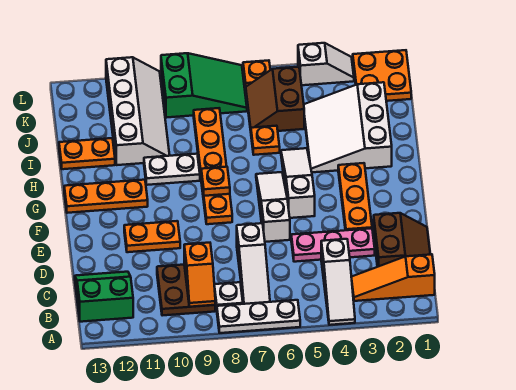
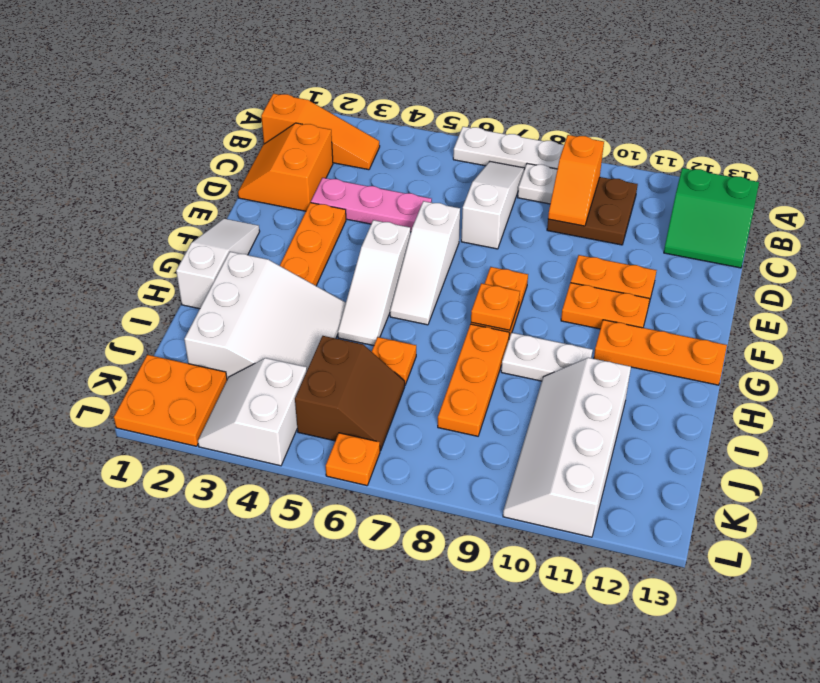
white 1x3 slope [321,239,355,325] -> white 1x3 slope moved to [176,219,260,309]
orange 1x2 slope [184,243,215,307] -> orange 1x2 slope turned to [548,135,604,226]
brown 2x2 slope [374,213,430,267] -> orange 2x2 slope [238,123,333,211]
orange 1x2 plate [59,138,115,169] -> orange 1x2 plate moved to [561,283,650,329]
green 2x3 slope [161,53,247,118] -> none
white 1x2 slope [298,43,354,85] -> white 2x2 slope [198,358,307,466]

